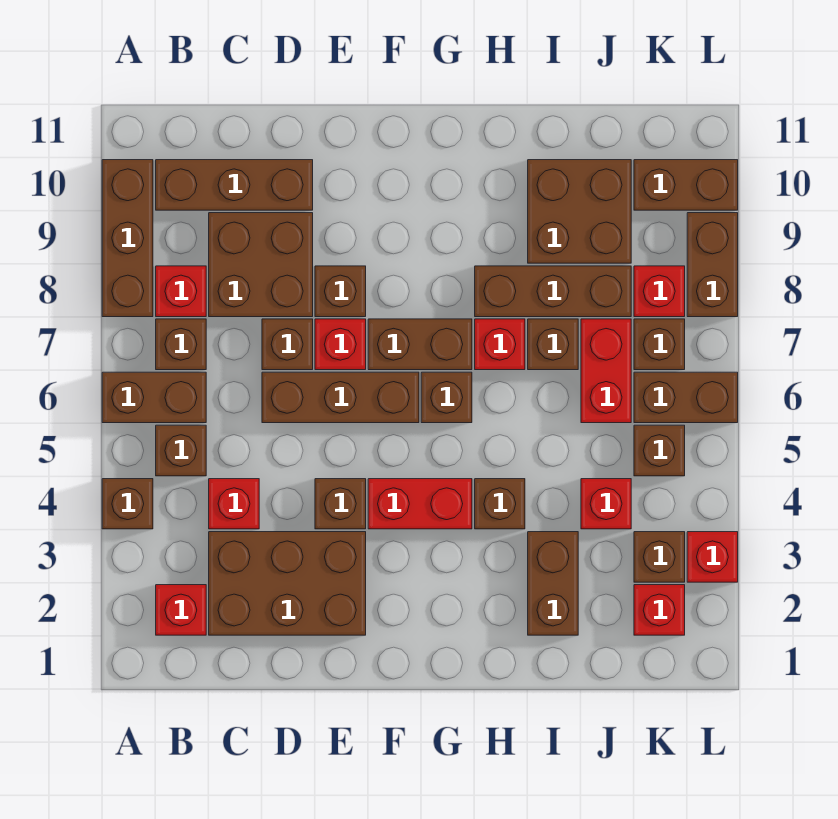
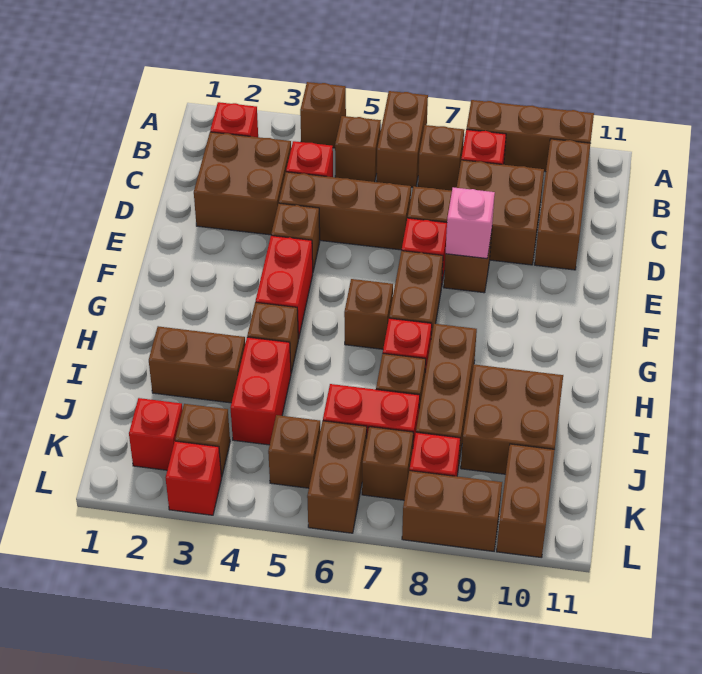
brown 2x3 brick [209,532,366,635] -> brown 2x2 brick [194,132,291,235]
brown 1x3 brick [262,372,419,423] -> brown 1x3 brick turned to [279,172,411,250]
none -> pink 1x1 brick [446,187,495,259]
red 1x1 brick [581,479,631,529] -> red 1x2 brick [231,337,291,445]

